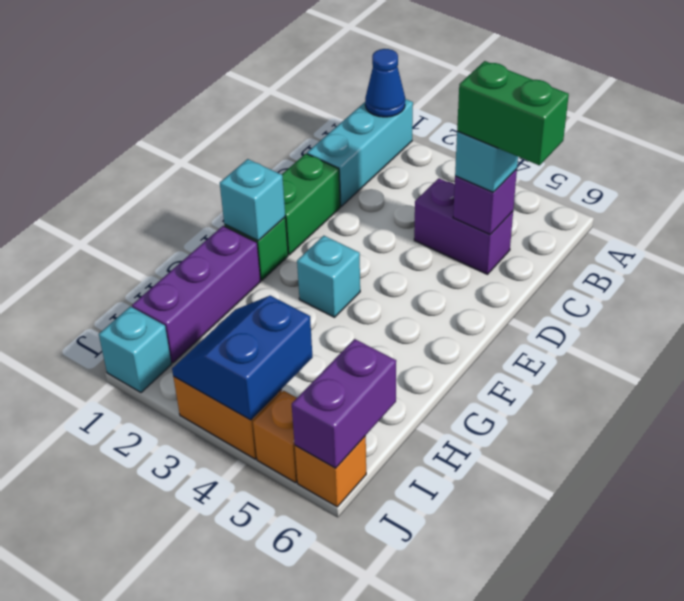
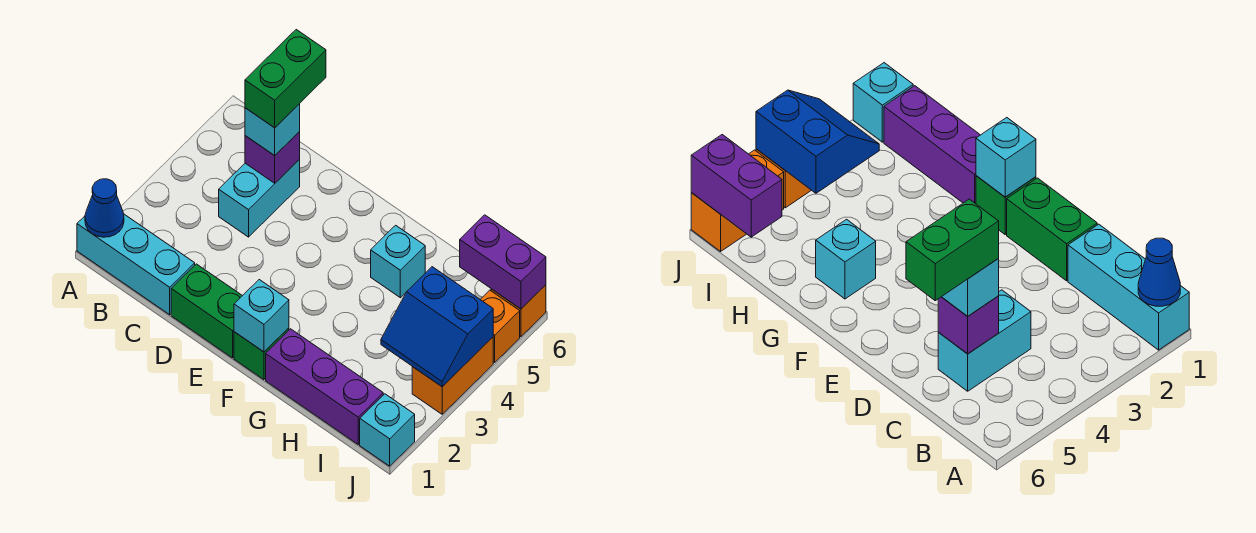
purple 1x2 brick [414,178,513,274] -> cyan 1x2 brick [219,159,300,237]
cyan 1x1 brick [297,236,360,317] -> cyan 1x1 brick moved to [371,225,425,298]

